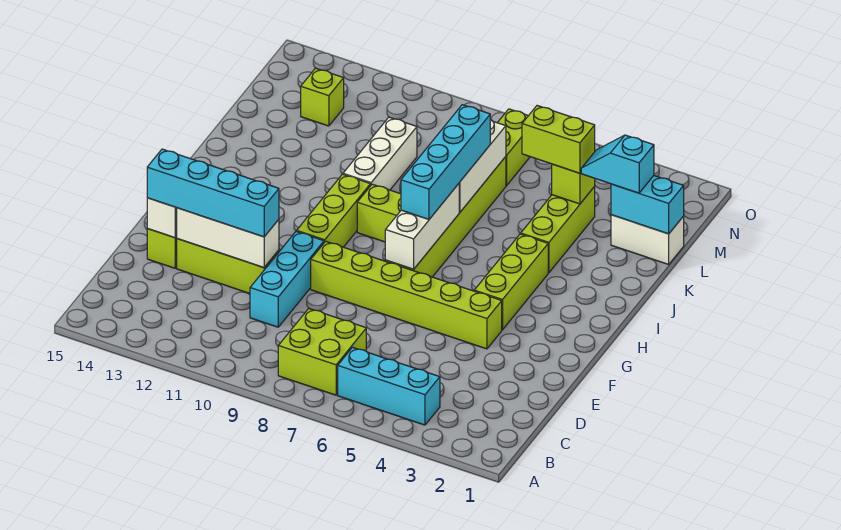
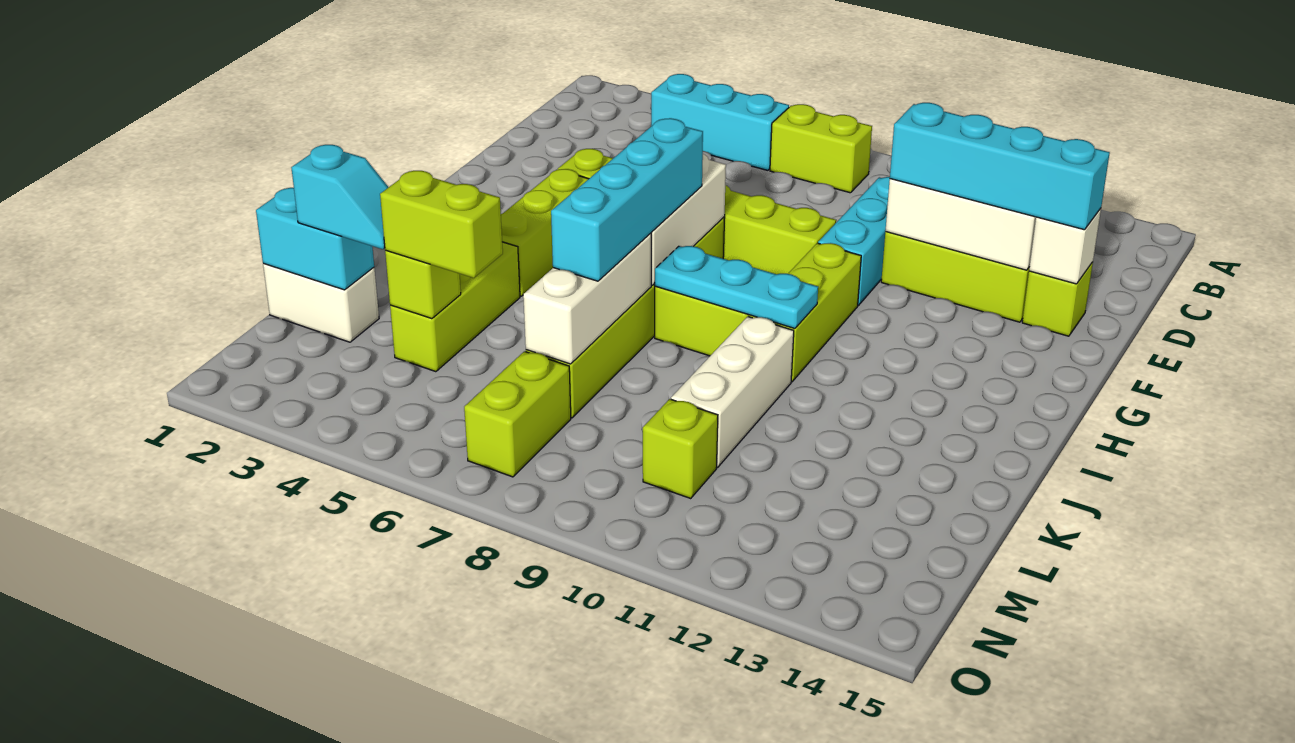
lime 2x2 brick [278,309,366,395] -> lime 1x2 brick [770,104,872,193]
none -> cyan 1x3 plate [655,246,818,328]
lime 1x1 brick [301,68,344,126] -> lime 1x1 brick moved to [643,399,718,498]

